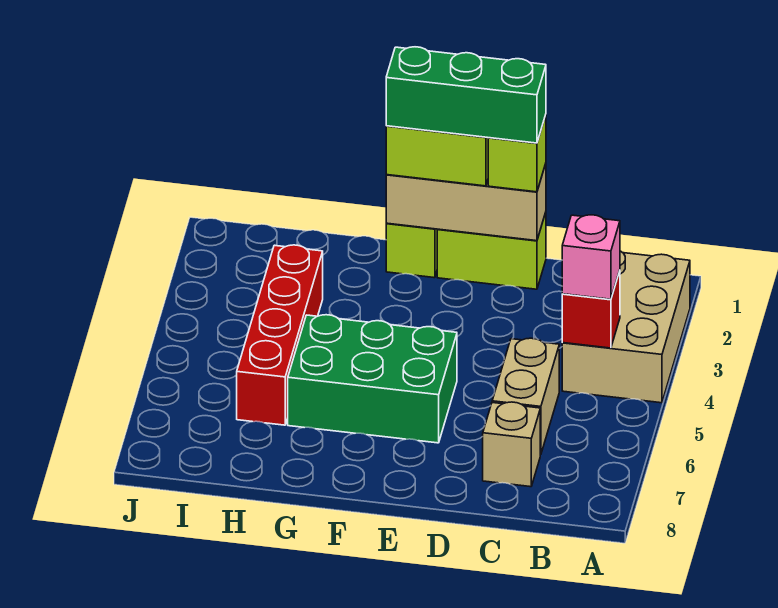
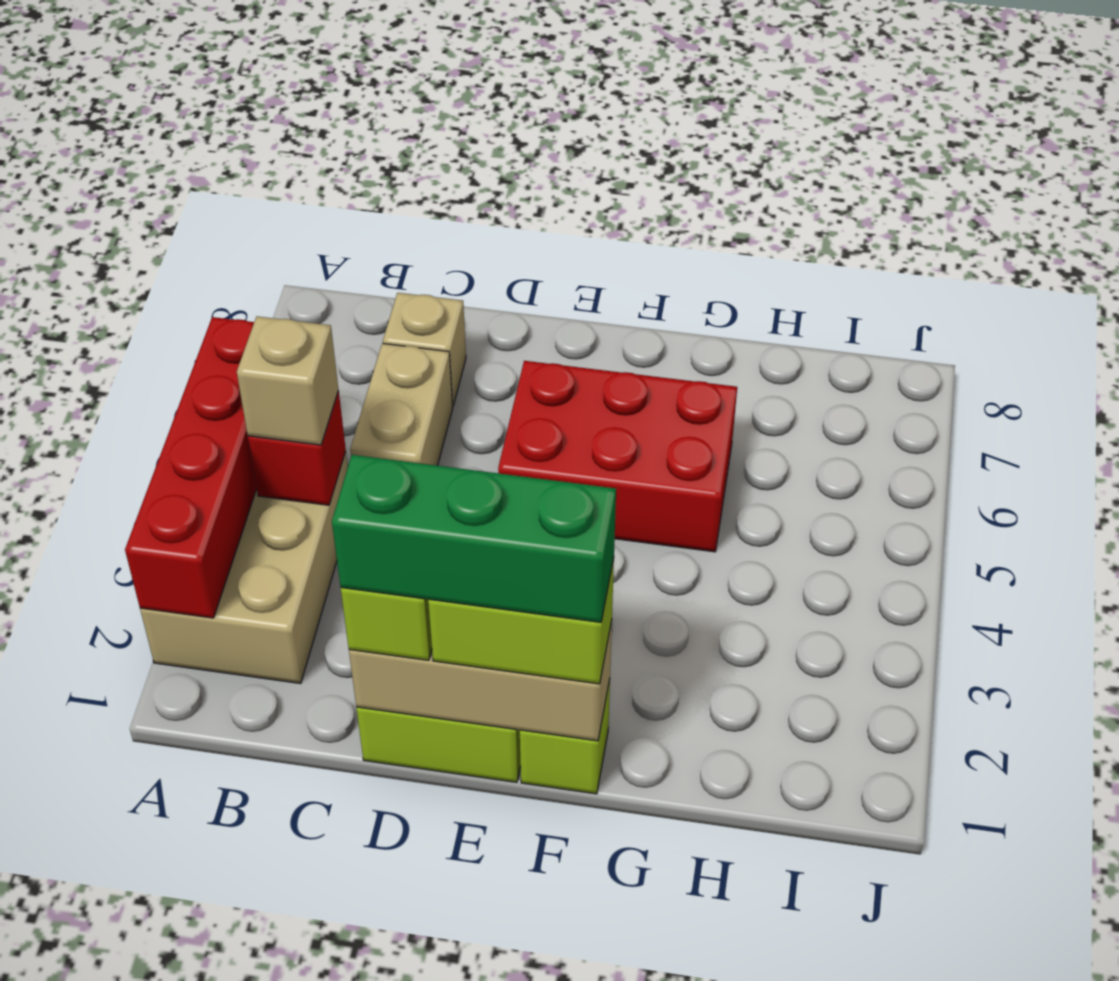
pink 1x1 brick [562,215,620,299] -> tan 1x1 brick [237,316,339,445]
green 2x3 brick [288,315,457,443] -> red 2x3 brick [498,361,737,552]
red 1x4 brick [237,245,323,425] -> red 1x4 brick moved to [125,317,257,618]

